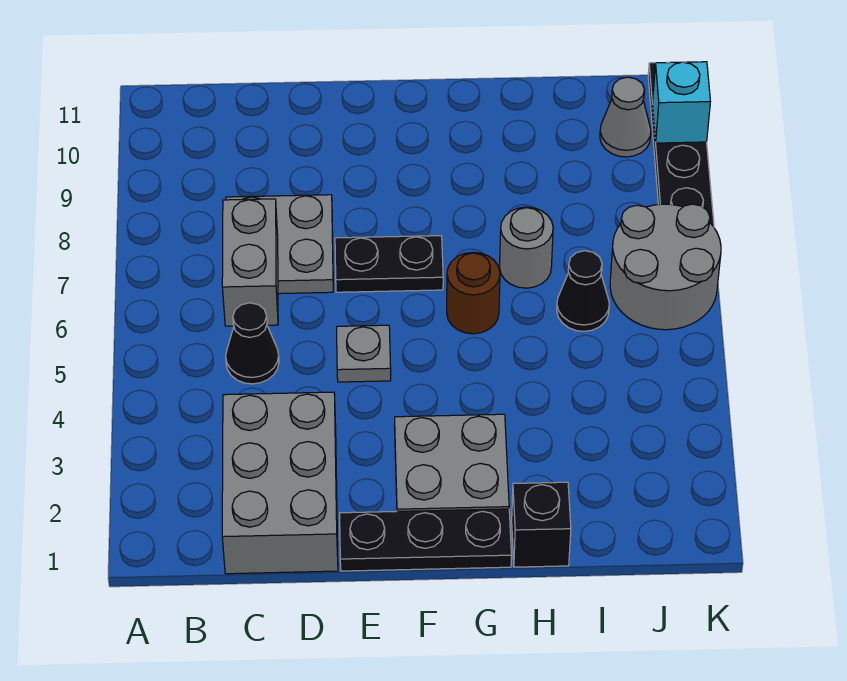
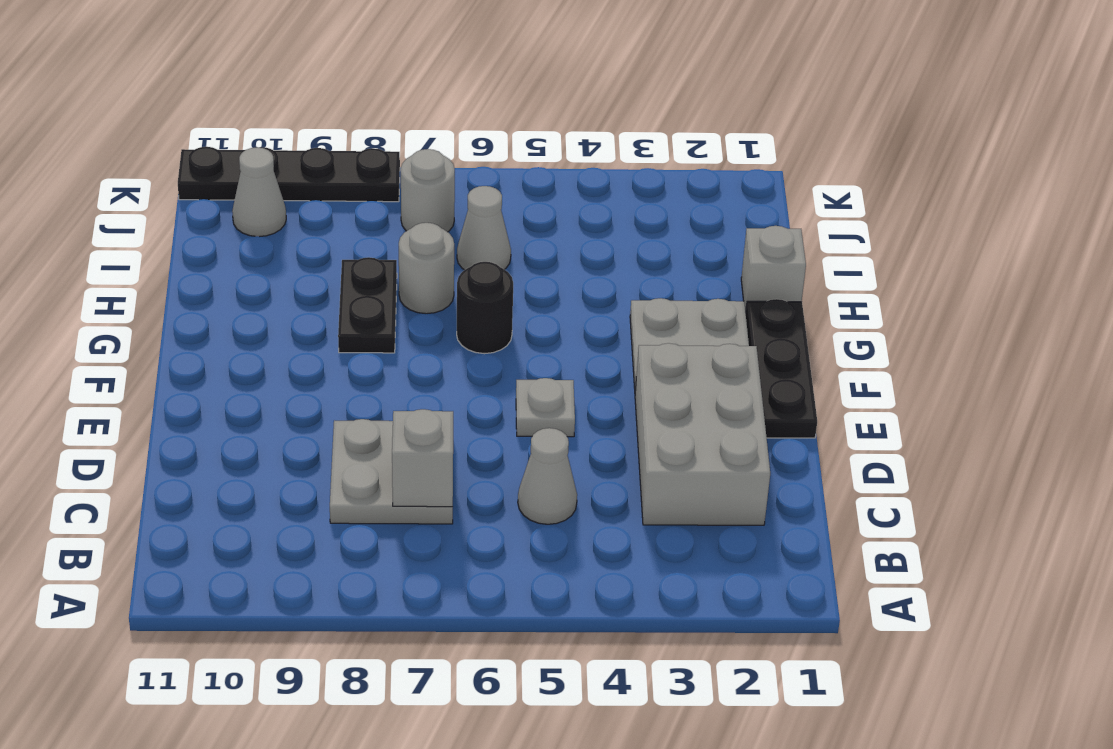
grey 2x3 brick [222,392,338,574] -> grey 2x3 brick turned to [635,343,770,525]
black 1x1 cone [226,303,279,384] -> grey 1x1 cone [518,428,577,524]
grey 1x2 brick [222,199,278,326] -> grey 1x1 brick [392,409,453,507]
black 1x2 plate [335,236,443,292] -> black 1x2 plate moved to [338,257,397,353]
brown 1x1 round brick [447,252,500,334] -> black 1x1 round brick [457,262,513,354]
black 1x1 brick [512,482,571,567] -> grey 1x1 brick [741,226,806,312]
black 1x1 cone [557,251,609,331] -> grey 1x1 cone [457,186,511,270]
grey 2x2 round brick [610,204,721,330] -> grey 1x1 round brick [401,149,455,232]
cyan 1x1 brick [652,62,710,143] -> none

